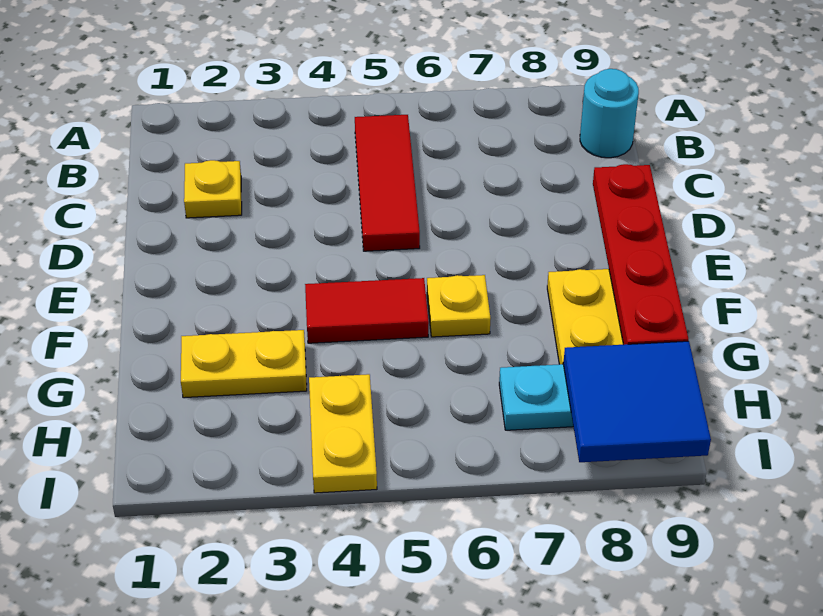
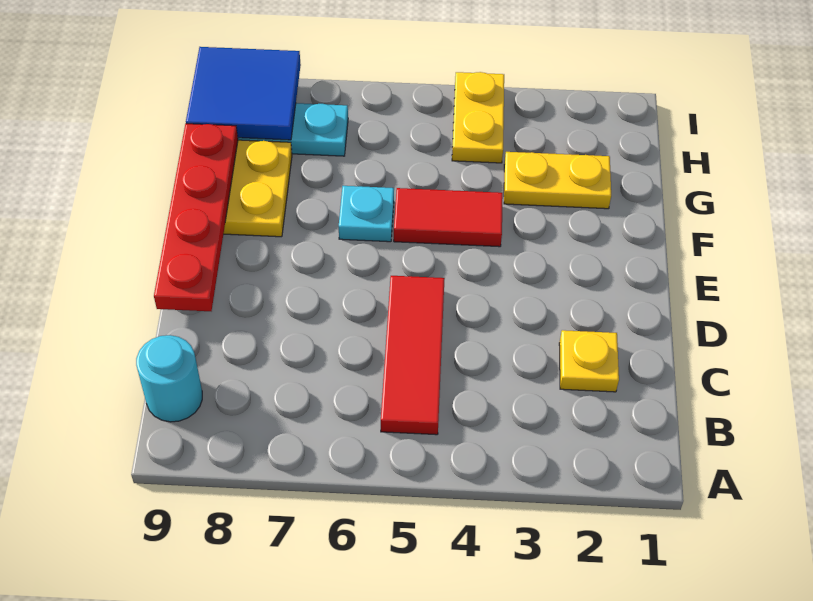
yellow 1x1 plate [427,275,491,337] -> cyan 1x1 plate [339,186,394,242]

